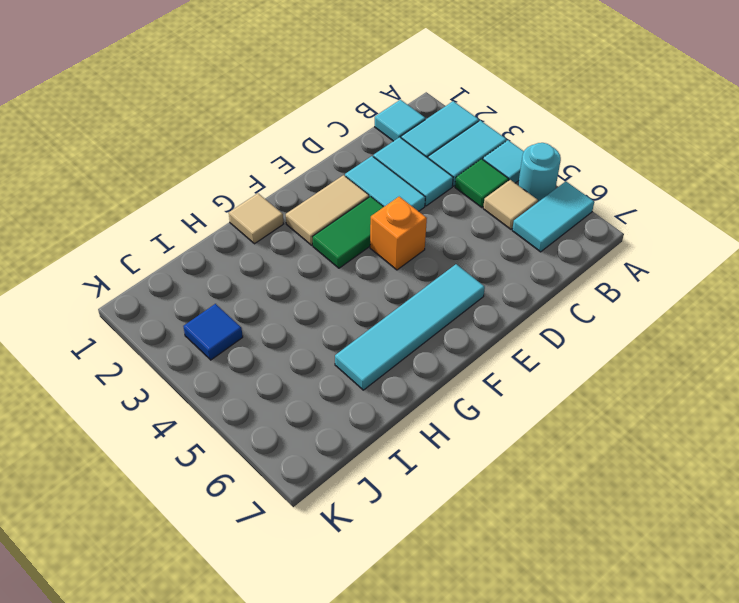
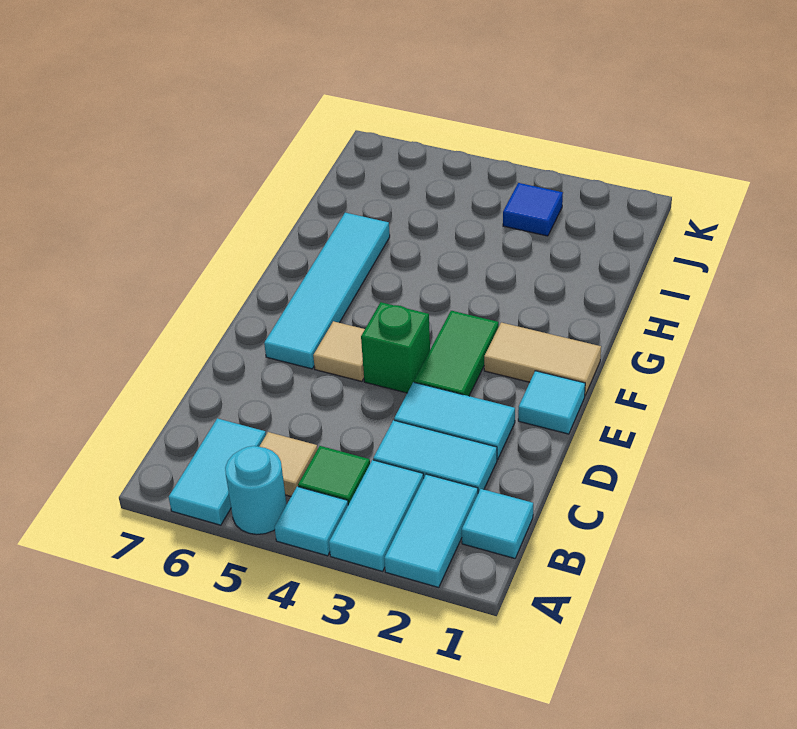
none -> cyan 1x1 tile [518,371,585,434]
tan 1x2 tile [286,175,369,245] -> tan 1x2 tile turned to [484,323,601,395]
orange 1x1 brick [370,197,427,270] -> green 1x1 brick [361,302,430,393]
tan 1x1 tile [229,193,283,244] -> tan 1x1 tile moved to [313,321,365,382]

